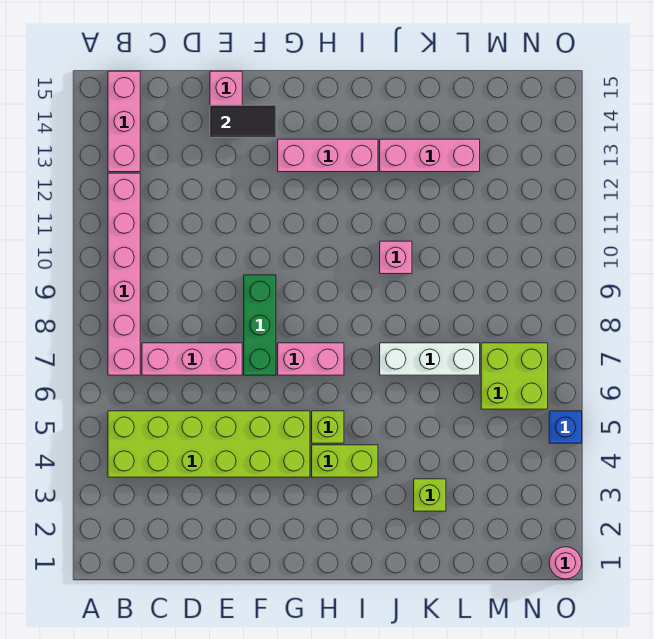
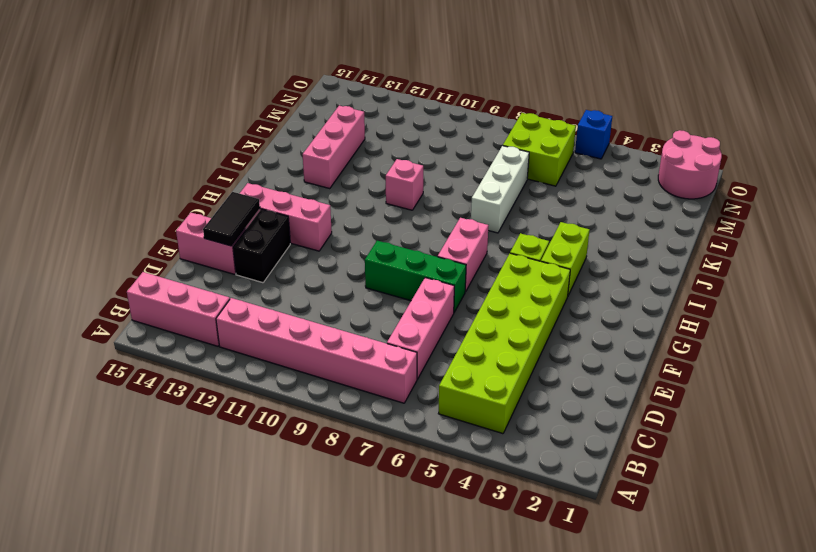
none -> black 1x2 brick [233,209,290,283]
pink 1x3 brick [278,139,378,172] -> pink 1x3 brick turned to [240,183,332,251]
lime 1x1 brick [414,479,446,511] -> none
pink 1x1 round brick [549,547,582,579] -> pink 2x2 round brick [658,130,722,199]

